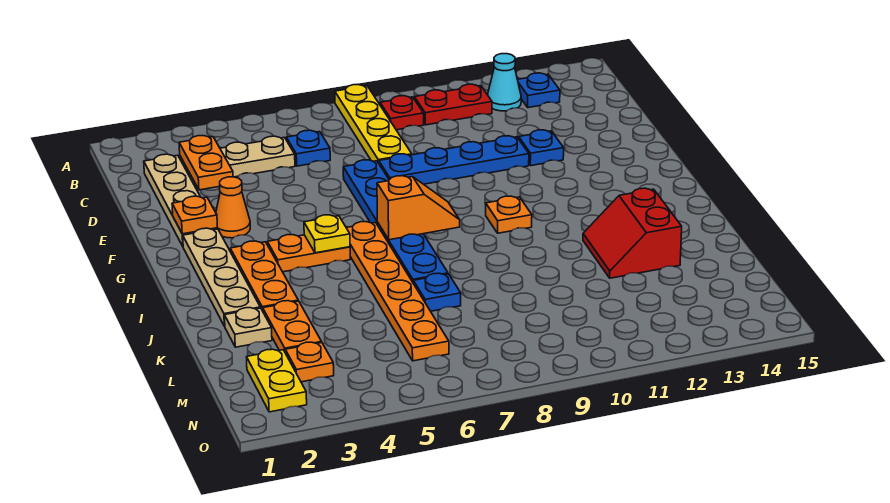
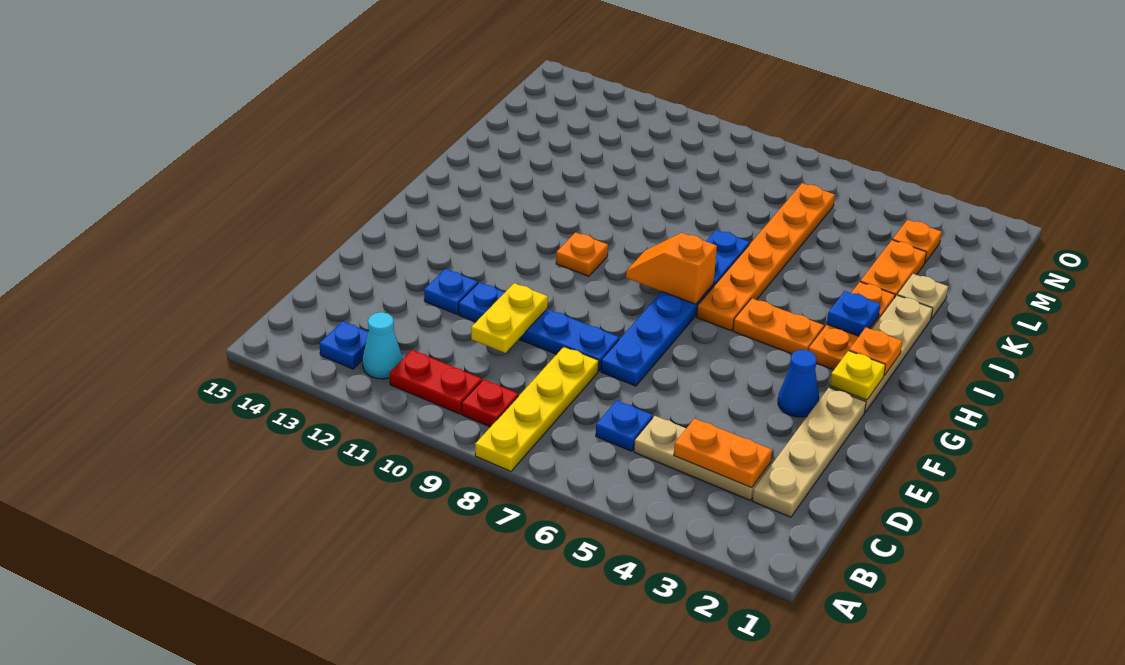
orange 1x2 plate [179,136,233,190] -> orange 1x2 plate turned to [674,419,772,487]
orange 1x1 plate [172,196,217,234] -> orange 1x1 plate moved to [849,328,902,375]
orange 1x1 cone [216,177,250,238] -> blue 1x1 cone [778,350,819,417]
yellow 1x1 plate [304,215,350,253] -> yellow 1x1 plate moved to [830,351,885,400]
red 2x2 slope [583,188,682,278] -> none
blue 1x1 plate [413,273,461,311] -> blue 1x1 plate moved to [827,291,881,336]
yellow 1x2 plate [247,349,307,412] -> yellow 1x2 plate moved to [471,283,548,353]

